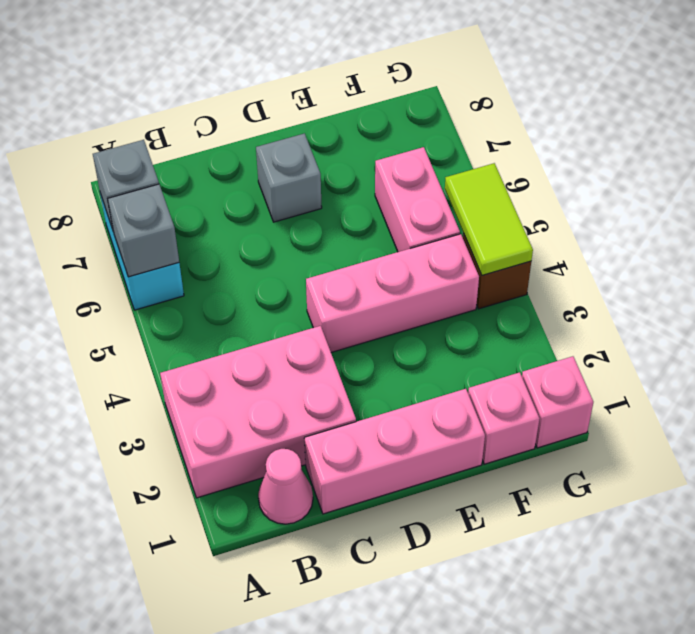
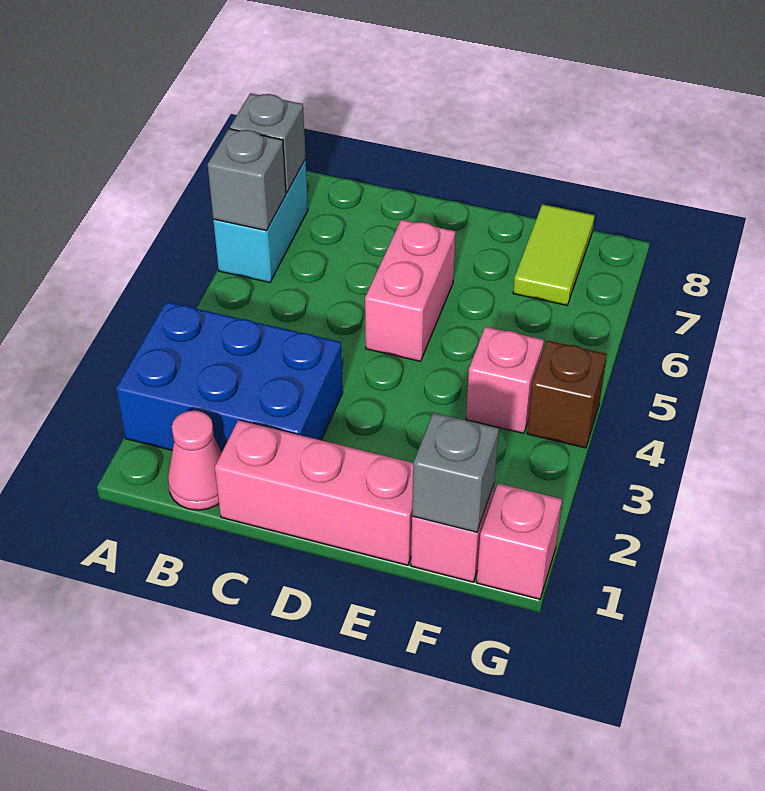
pink 2x3 brick [160,326,356,498] -> blue 2x3 brick [116,302,343,453]
pink 1x3 brick [306,234,479,352] -> pink 1x1 brick [466,327,544,433]
grey 1x1 brick [256,133,322,222] -> grey 1x1 brick moved to [412,413,499,532]
pink 1x2 brick [375,147,460,252] -> pink 1x2 brick moved to [365,220,456,361]
lime 1x2 tile [445,163,533,275] -> lime 1x2 tile moved to [513,204,595,305]

